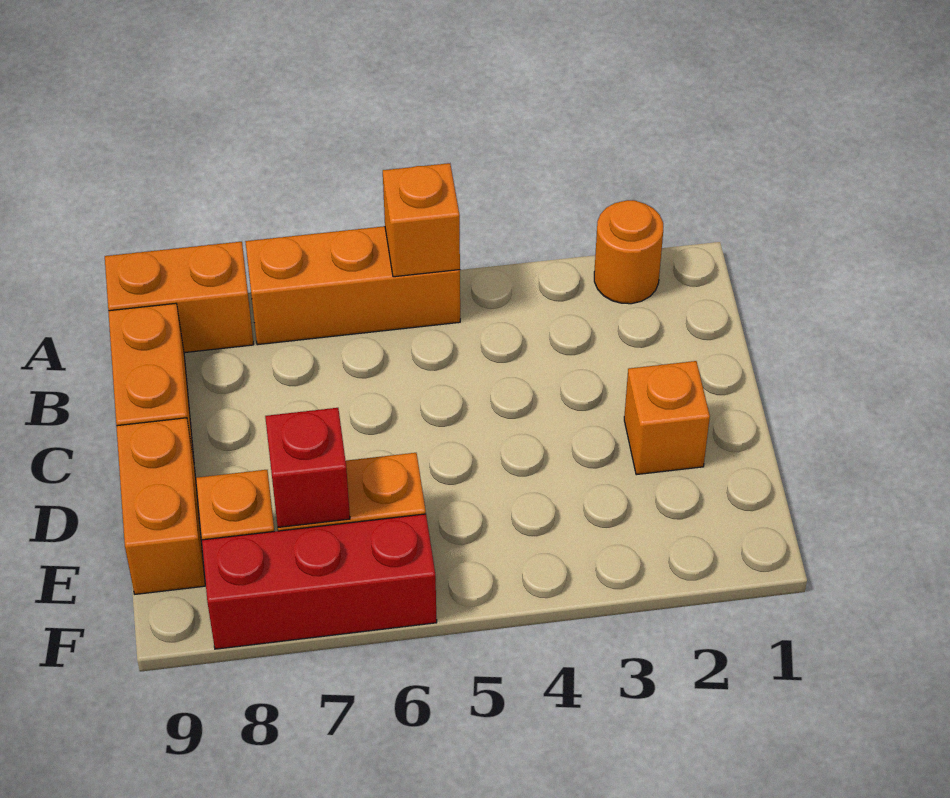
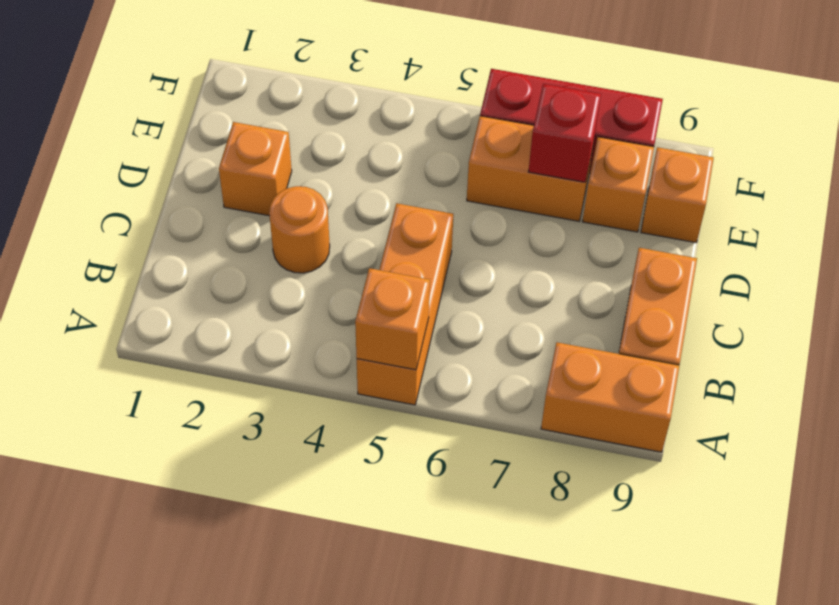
orange 1x1 round brick [594,200,663,304] -> orange 1x1 round brick moved to [269,186,330,273]
orange 1x3 brick [245,226,460,345] -> orange 1x3 brick turned to [357,203,453,405]
orange 1x2 brick [116,418,205,594] -> orange 1x1 brick [641,147,714,243]

